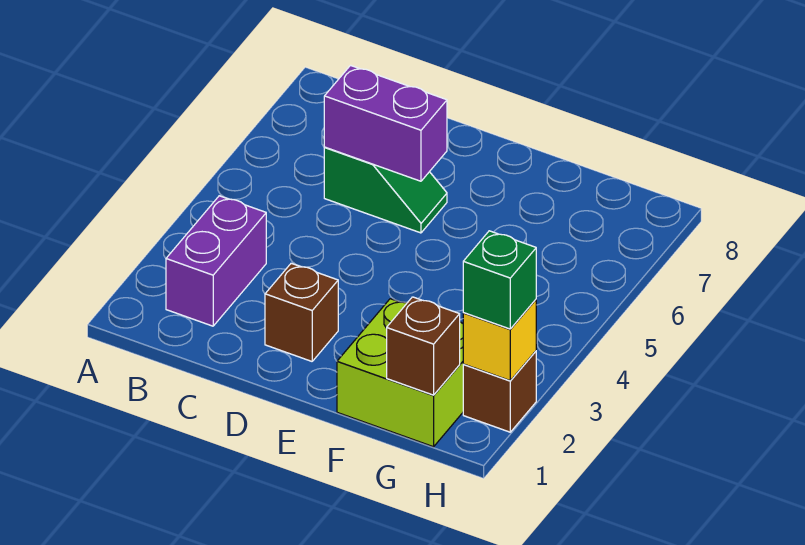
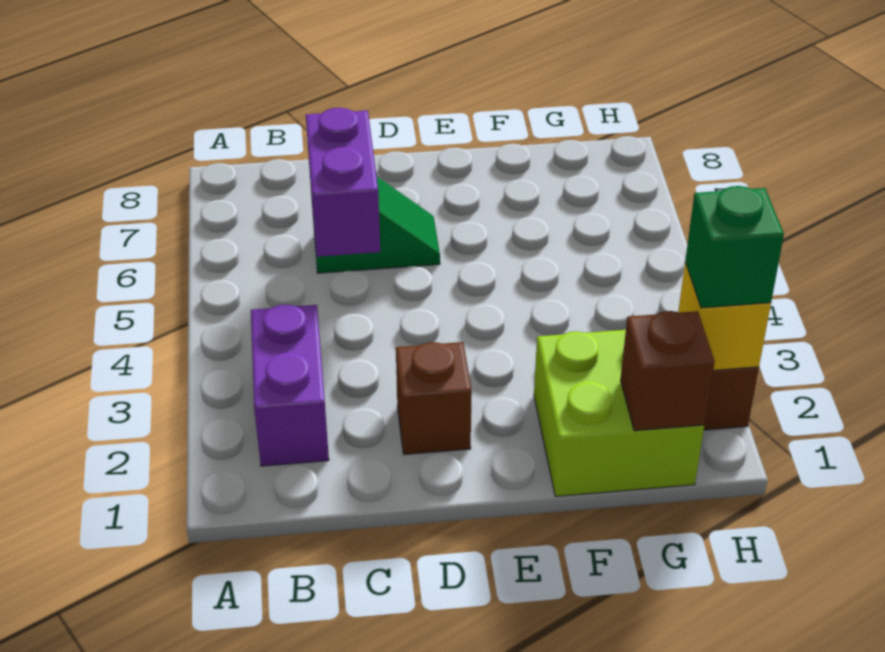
purple 1x2 brick [324,65,447,181] -> purple 1x2 brick turned to [306,108,380,257]

